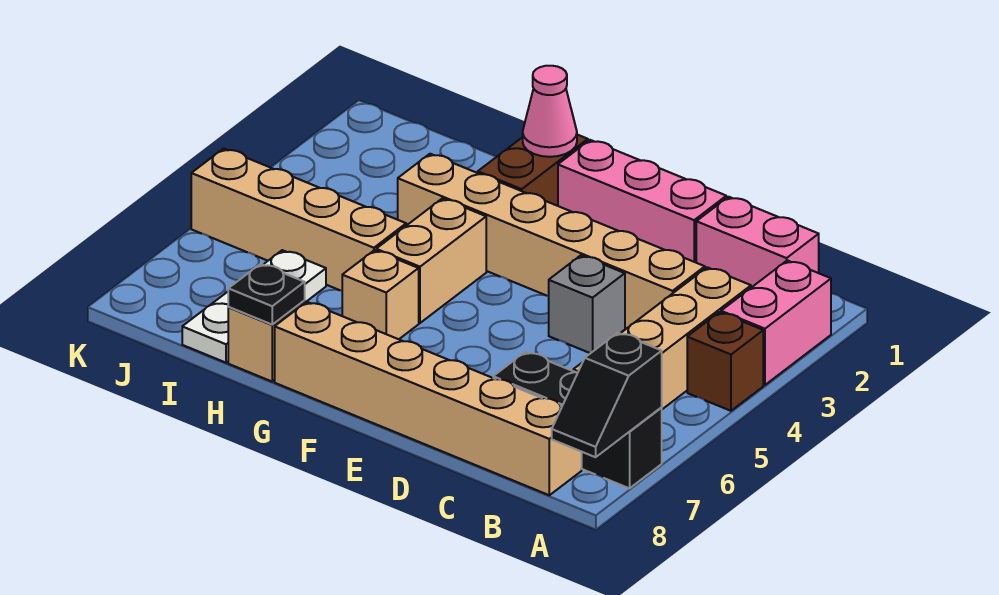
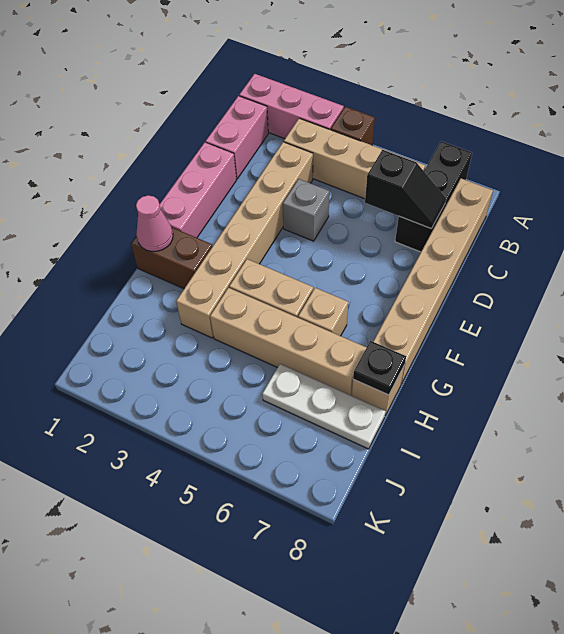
pink 1x2 brick [721,260,831,385] -> pink 1x3 brick [239,74,344,139]
black 1x2 slope [552,333,662,457] -> black 1x2 slope moved to [365,150,446,229]
tan 1x4 brick [191,149,406,291] -> tan 1x4 brick turned to [210,288,367,396]

